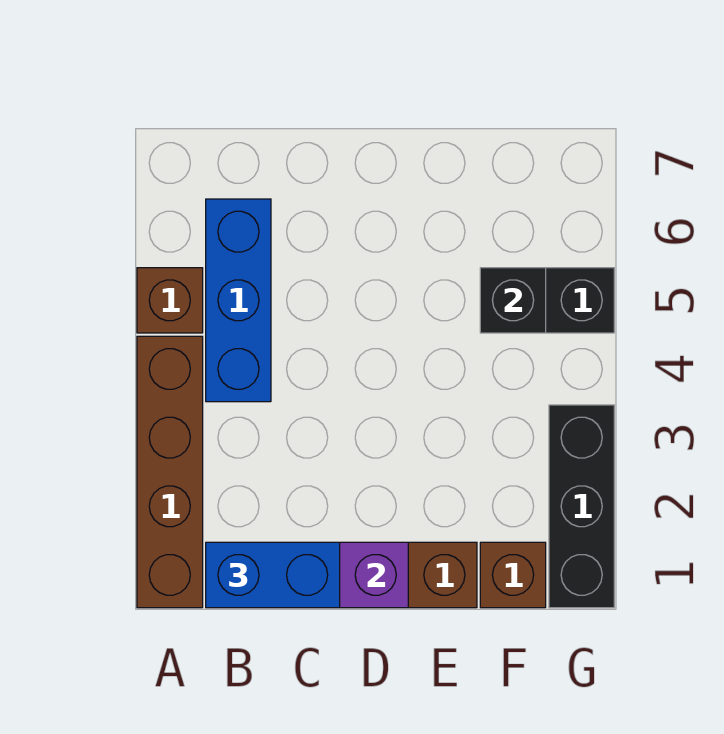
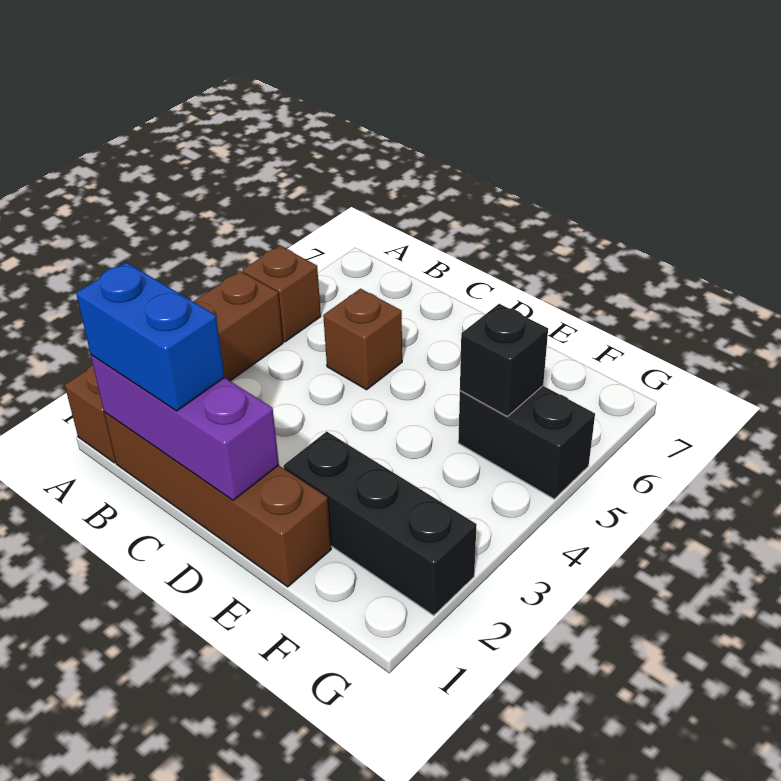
blue 1x3 brick [206,199,271,402] -> none
brown 1x1 brick [480,542,546,608] -> brown 1x1 brick moved to [323,289,402,390]
black 1x3 brick [549,405,614,608] -> black 1x3 brick turned to [284,431,477,615]

